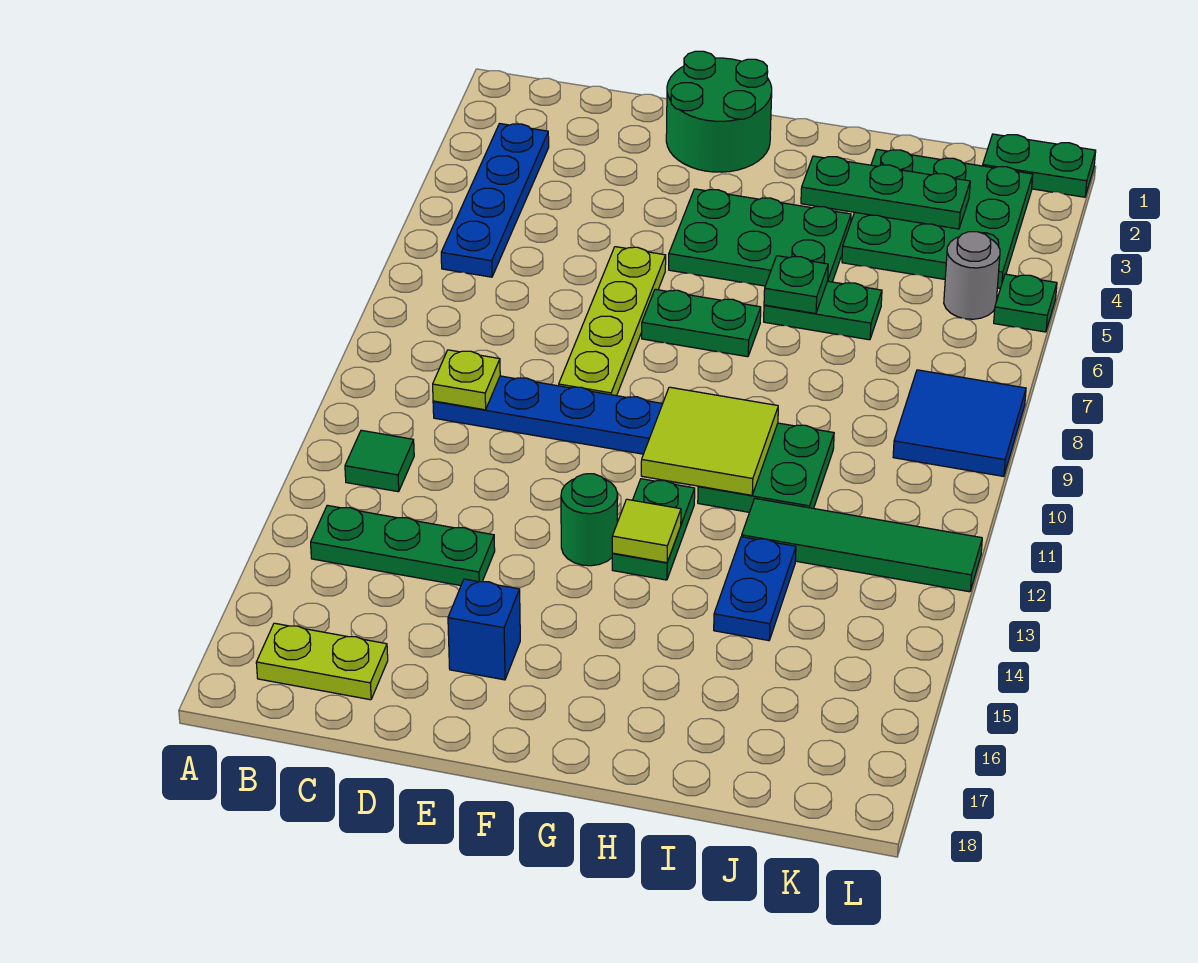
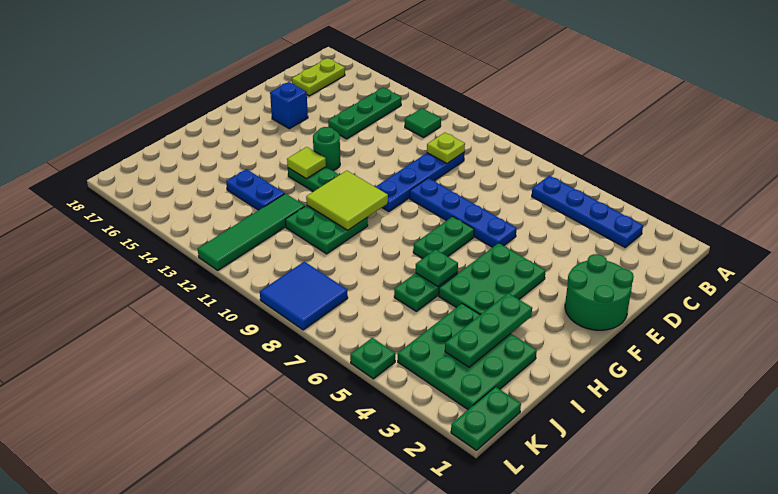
lime 1x4 plate [559,247,666,396] -> blue 1x4 plate [410,178,517,247]
grey 1x1 round brick [944,232,1000,319] -> none

